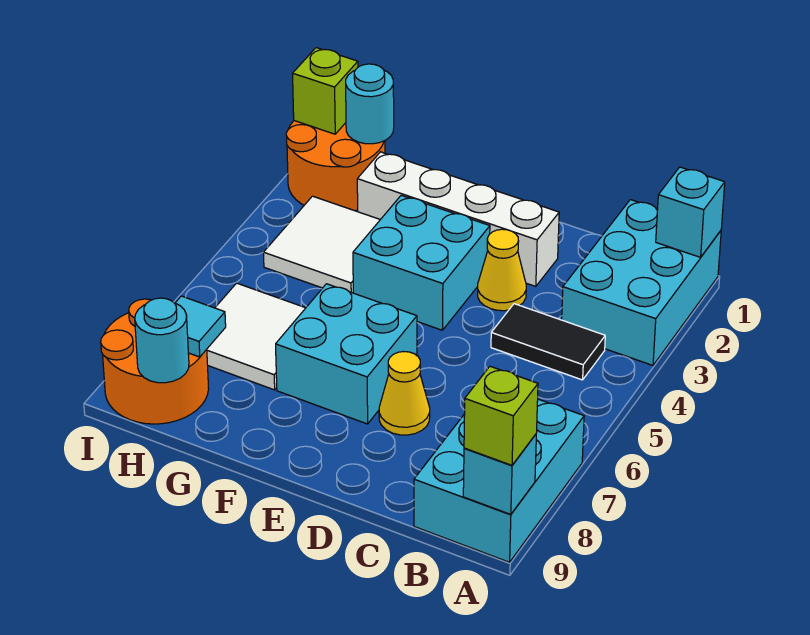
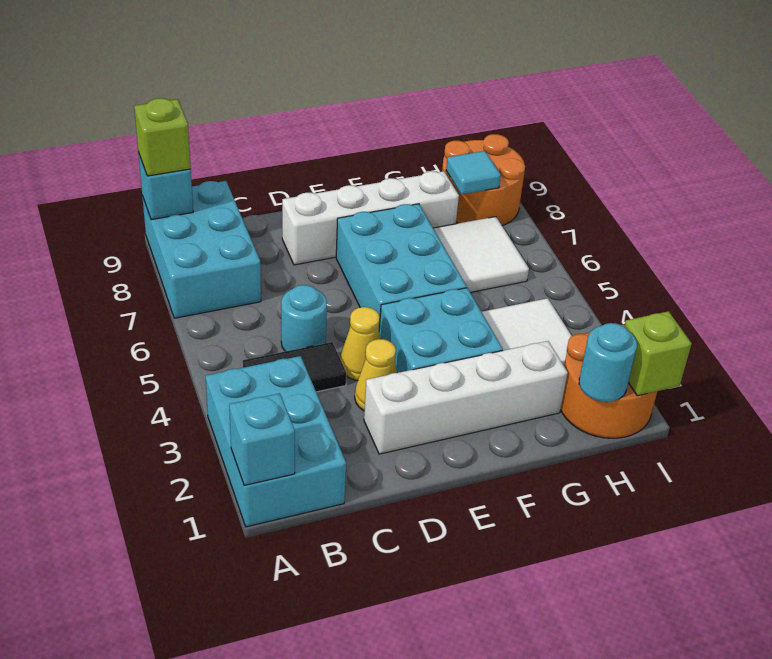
yellow 1x1 cone [379,352,430,435] -> yellow 1x1 cone moved to [340,307,381,381]
none -> white 1x4 brick [282,171,459,265]
cyan 2x2 brick [276,284,417,424] -> cyan 2x3 brick [336,204,467,329]
cyan 1x1 round brick [135,298,189,383] -> cyan 1x1 round brick moved to [281,285,327,351]

